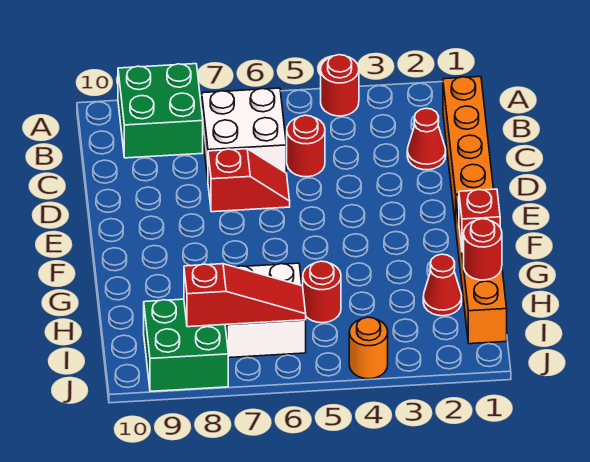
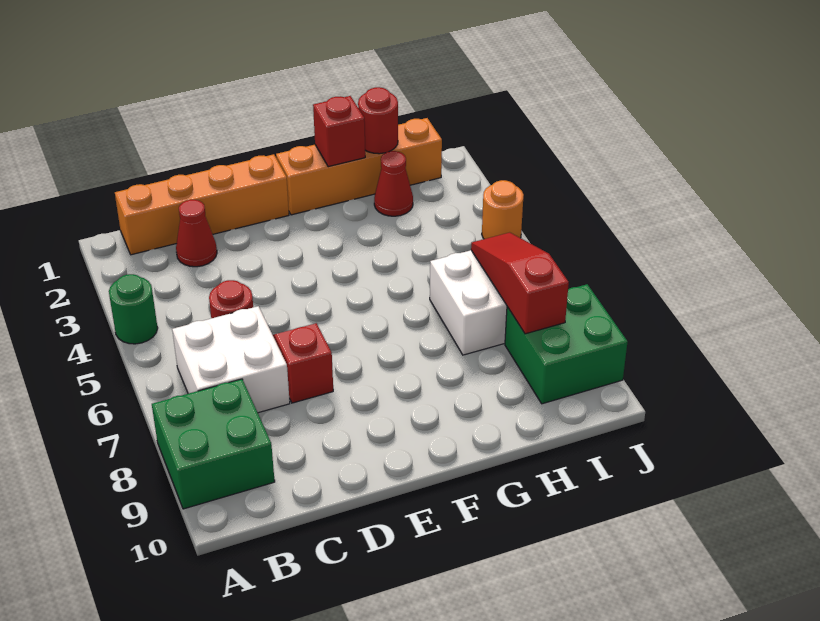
red 1x1 round brick [321,55,359,116] -> green 1x1 round brick [109,274,158,344]
red 1x1 round brick [303,261,341,323] -> none

